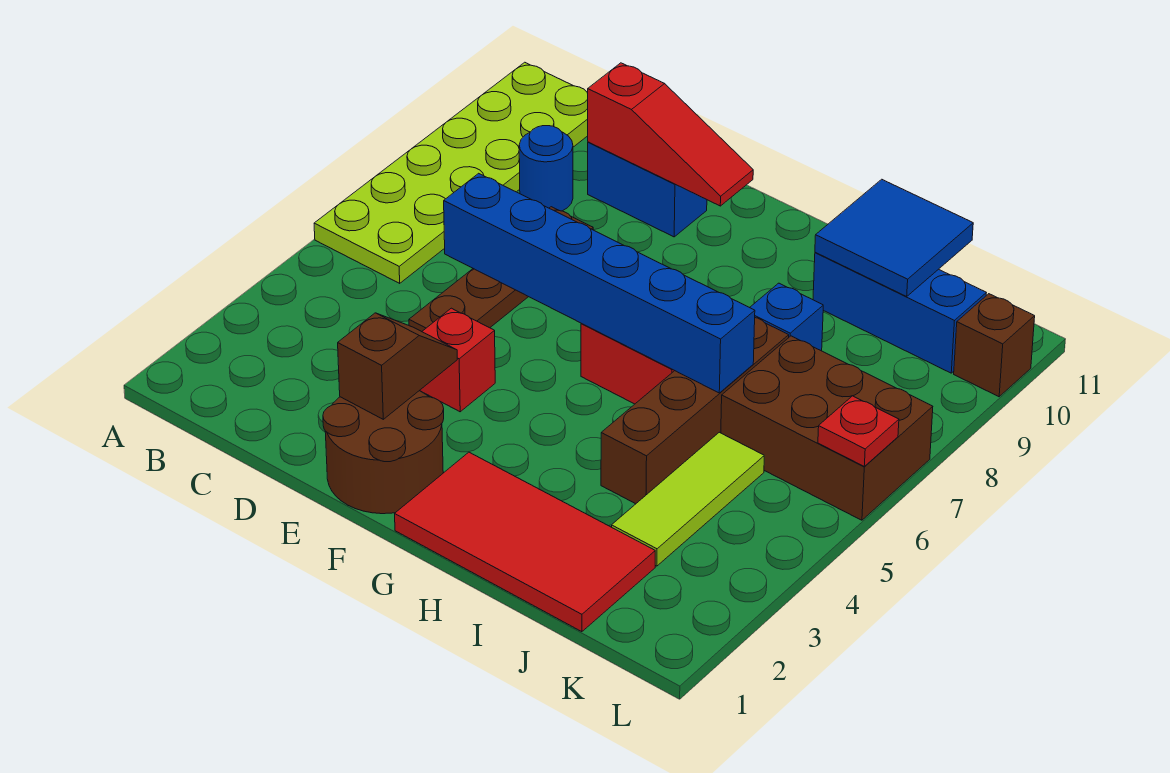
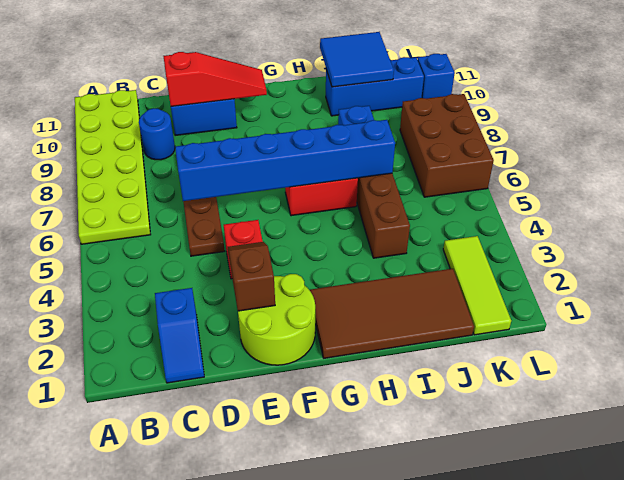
none -> blue 1x2 slope [155,288,204,383]
brown 2x2 round brick [323,391,444,514] -> lime 2x2 round brick [238,274,315,365]
red 2x4 tile [395,452,655,632] -> brown 2x4 tile [310,269,474,358]
lime 1x3 tile [612,432,764,566] -> lime 1x3 tile moved to [443,236,511,335]
brown 2x3 brick [721,336,933,520] -> brown 2x3 brick turned to [400,94,494,197]
red 1x1 plate [818,396,899,466] -> none
brown 1x1 brick [954,294,1035,397] -> blue 1x1 brick [417,54,455,99]

